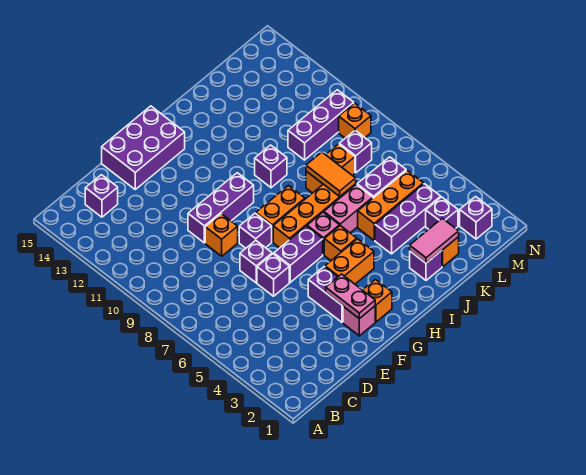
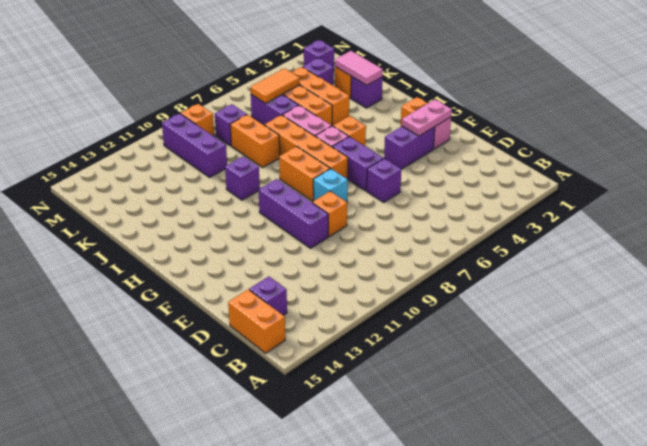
purple 1x1 brick [240,240,272,283] -> none
purple 2x3 brick [102,106,185,189] -> none
purple 1x1 brick [239,213,272,248] -> cyan 1x1 brick [313,169,348,202]
orange 1x2 brick [325,239,374,284] -> orange 1x2 brick moved to [228,289,285,353]
purple 1x3 brick [375,184,441,254] -> orange 1x3 brick [292,67,349,126]
orange 1x2 tile [306,152,356,197] -> orange 1x2 tile moved to [250,68,300,103]

